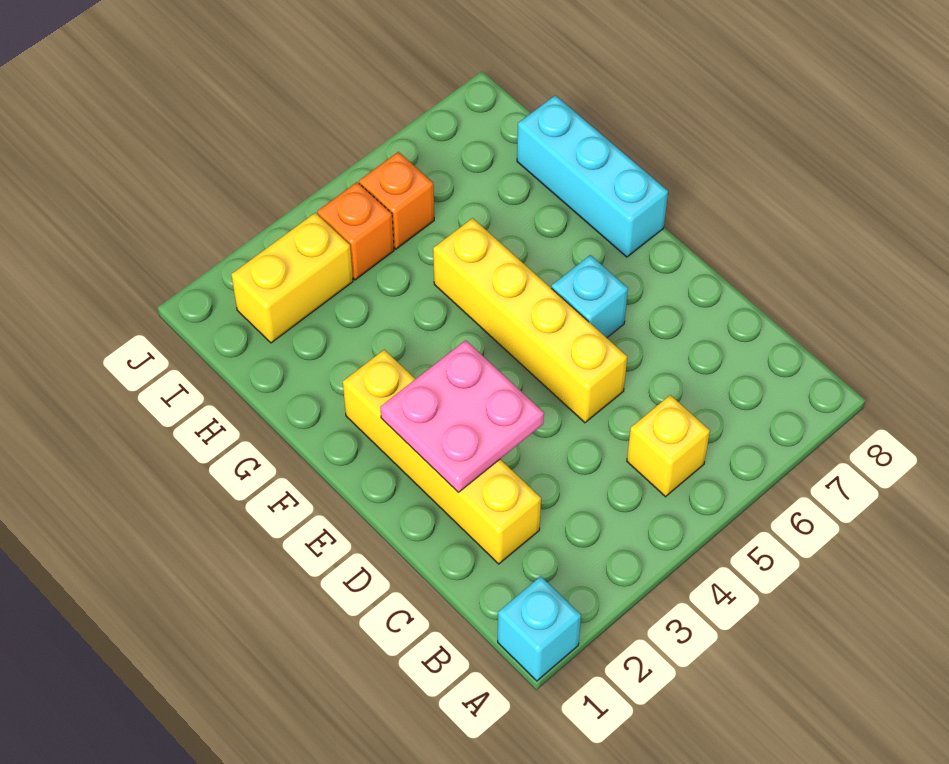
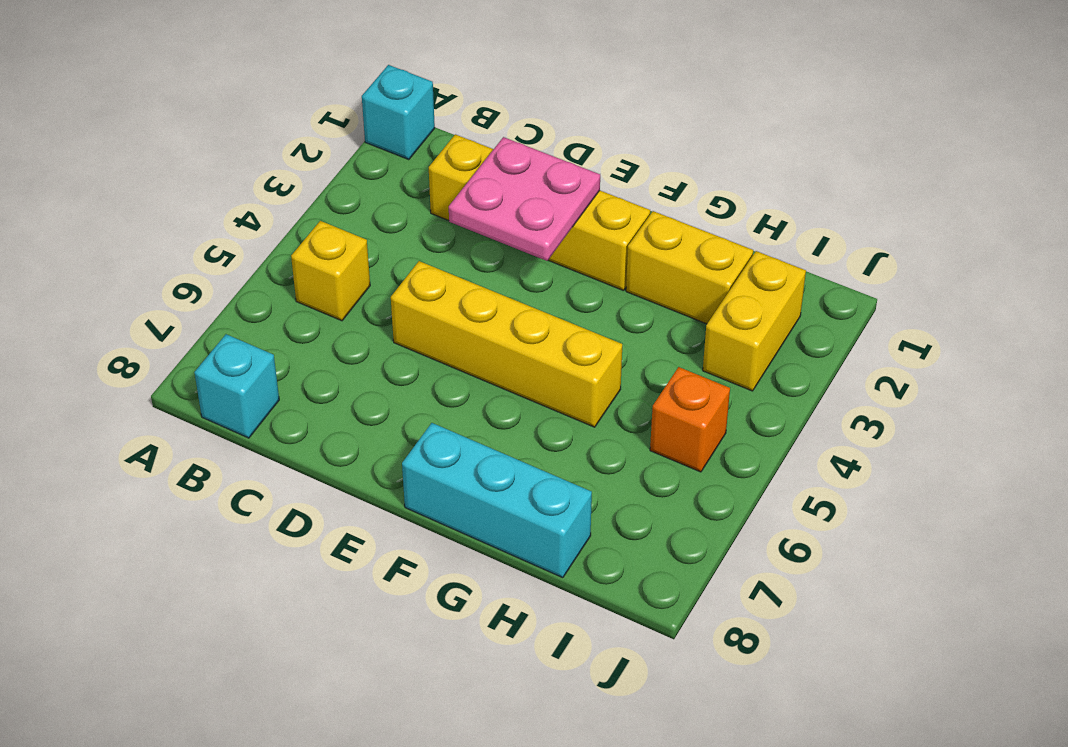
cyan 1x1 brick [551,255,628,338] -> cyan 1x1 brick moved to [194,334,279,438]
none -> yellow 1x2 brick [626,211,753,324]
orange 1x1 brick [317,182,394,280] -> none

